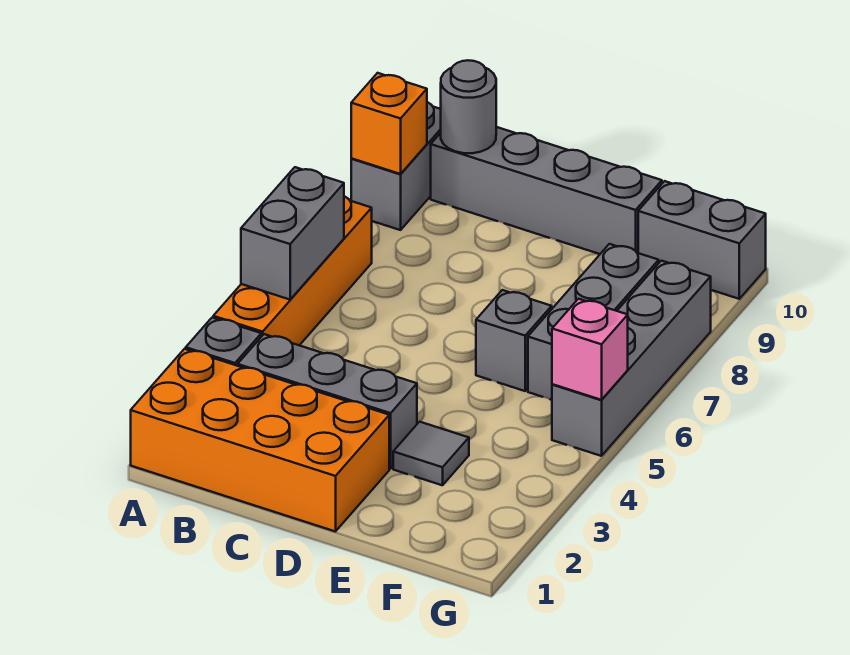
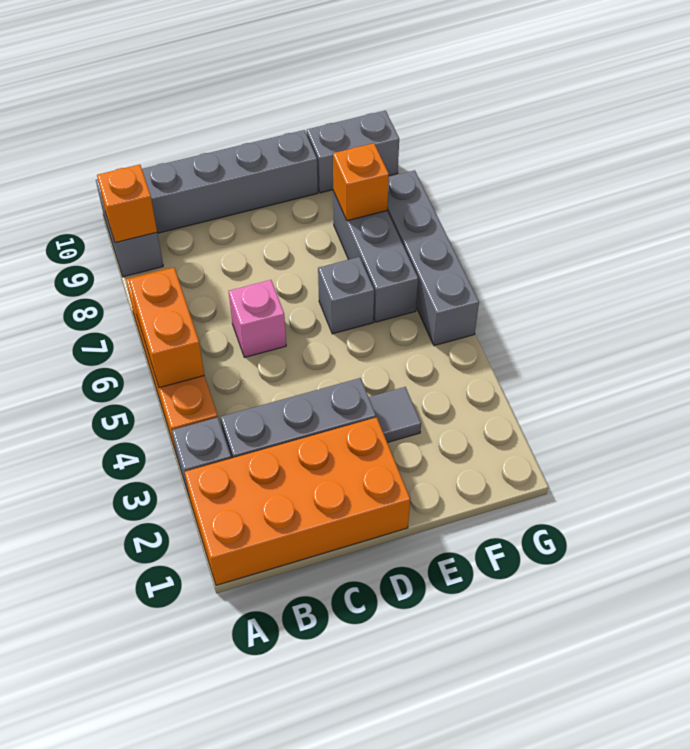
grey 1x2 brick [241,167,344,300] -> orange 1x2 brick [129,268,204,388]
grey 1x1 round brick [441,60,496,153] -> none
none -> orange 1x1 brick [333,143,389,221]
pink 1x1 brick [552,299,628,400] -> pink 1x1 brick moved to [229,280,286,357]

